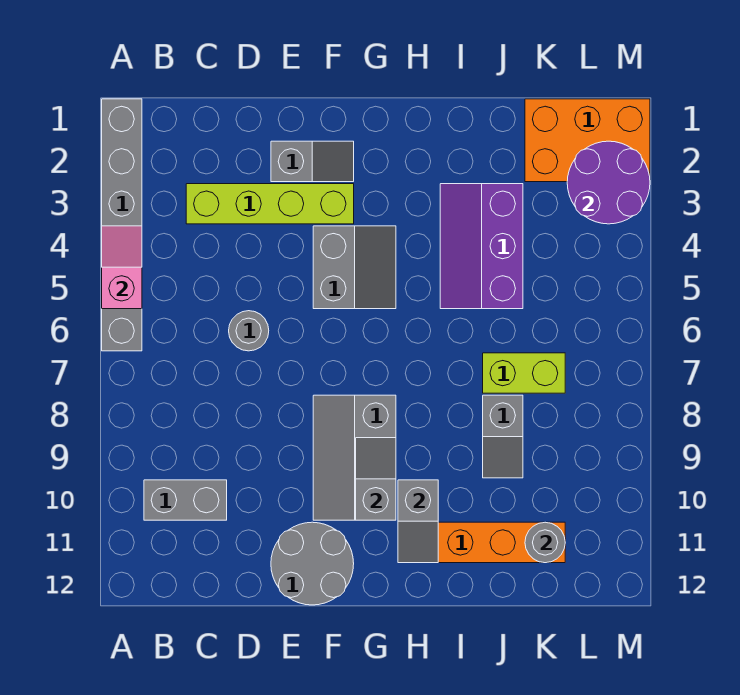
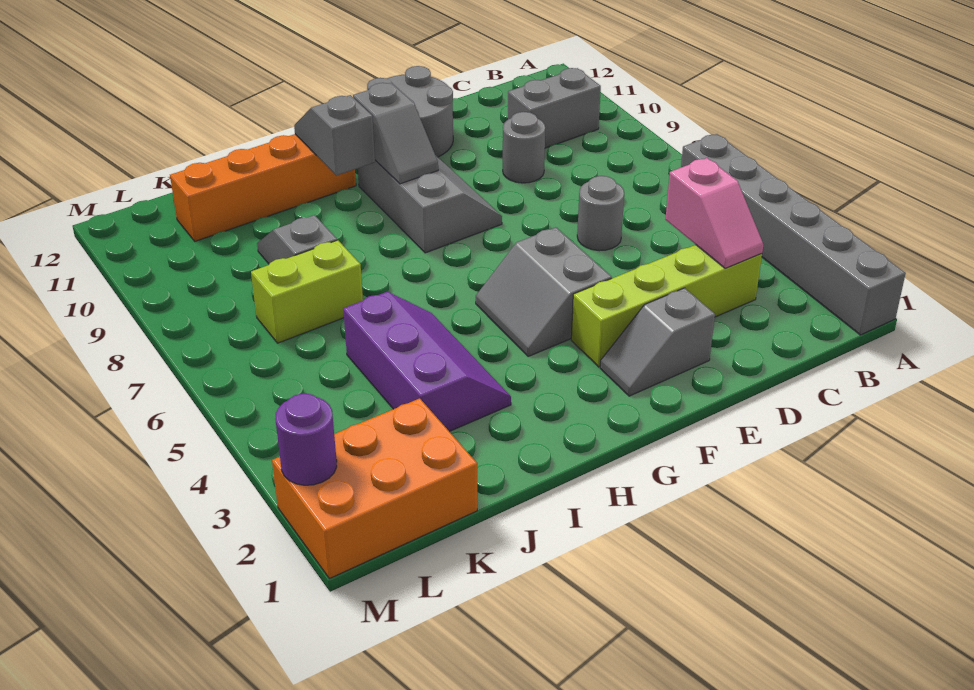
pink 1x2 slope [102,226,142,309] -> pink 1x2 slope moved to [666,158,763,268]
grey 1x1 round brick [525,522,565,563] -> grey 1x1 round brick moved to [503,112,545,183]
purple 2x2 round brick [567,141,650,224] -> purple 1x1 round brick [275,393,337,485]

